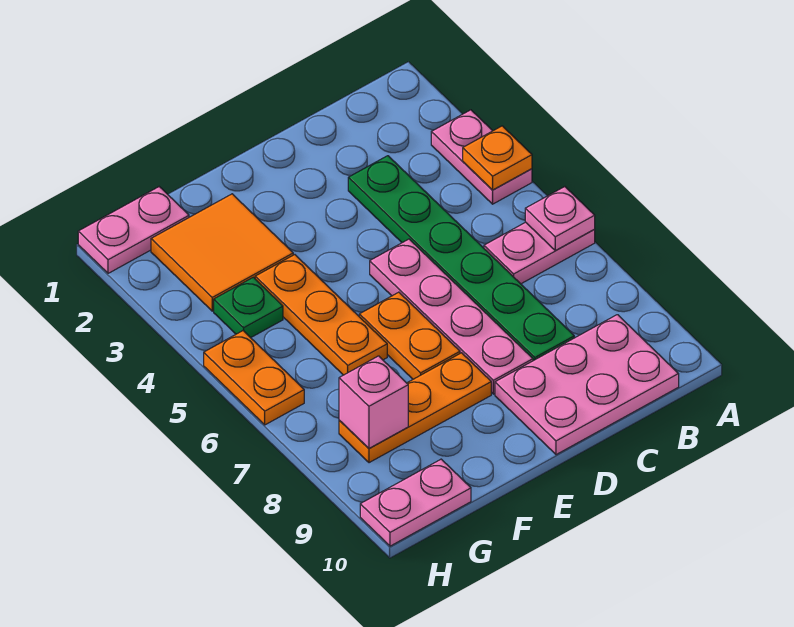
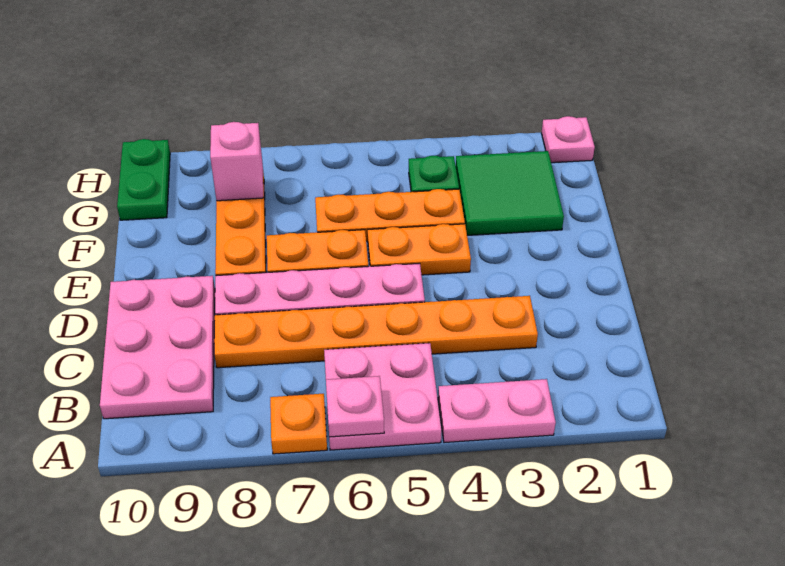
orange 1x1 plate [463,126,532,190] -> orange 1x1 plate moved to [270,394,327,454]
pink 1x2 plate [484,222,595,284] -> pink 2x2 plate [324,343,442,450]
green 1x6 plate [348,156,574,361] -> orange 1x6 plate [214,296,538,368]
orange 2x2 tile [151,194,293,311] -> green 2x2 tile [456,151,564,235]
pink 1x2 plate [78,187,189,273] -> pink 1x1 plate [542,116,595,163]
pink 1x2 plate [360,459,471,546] -> green 1x2 plate [117,139,170,220]
orange 1x2 plate [204,331,304,425] -> orange 1x2 plate moved to [368,224,471,275]

